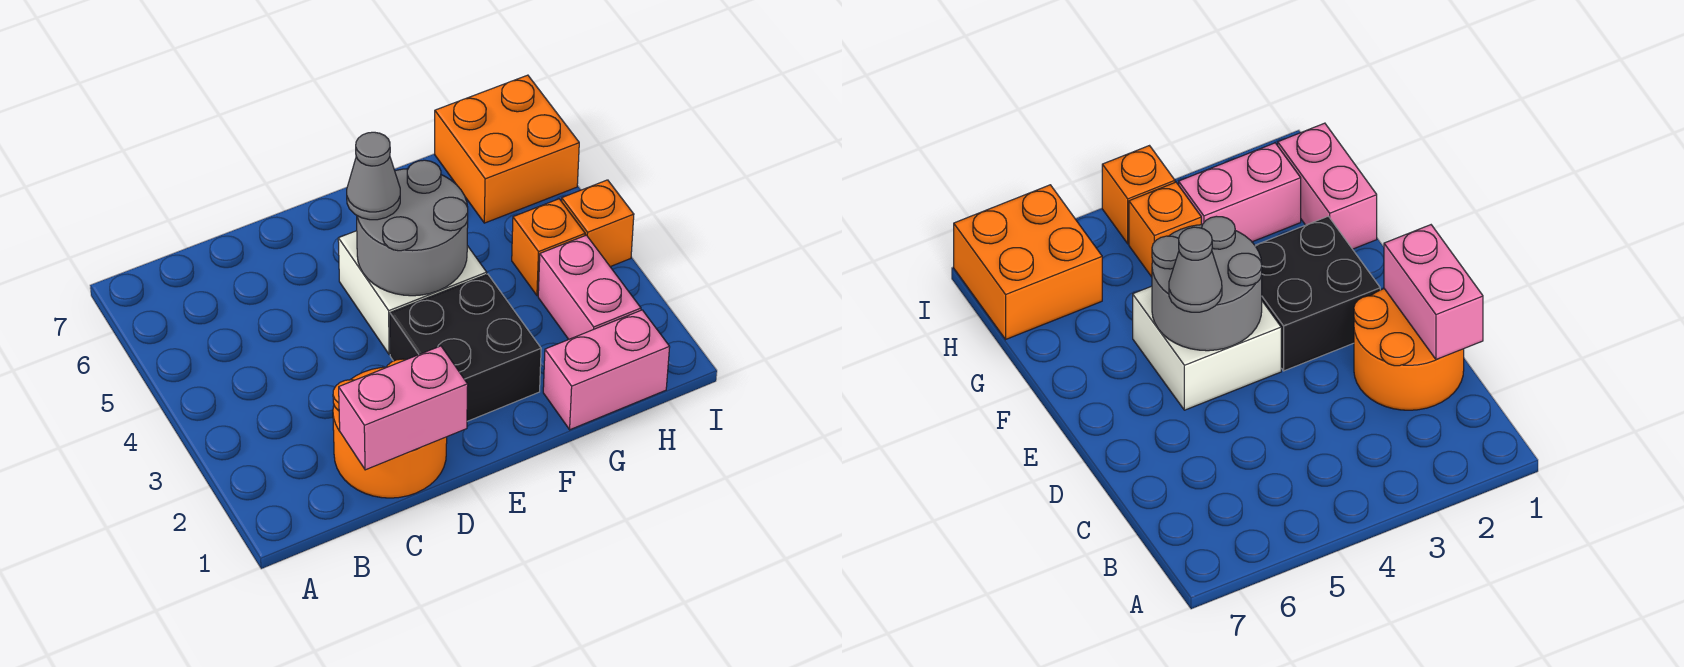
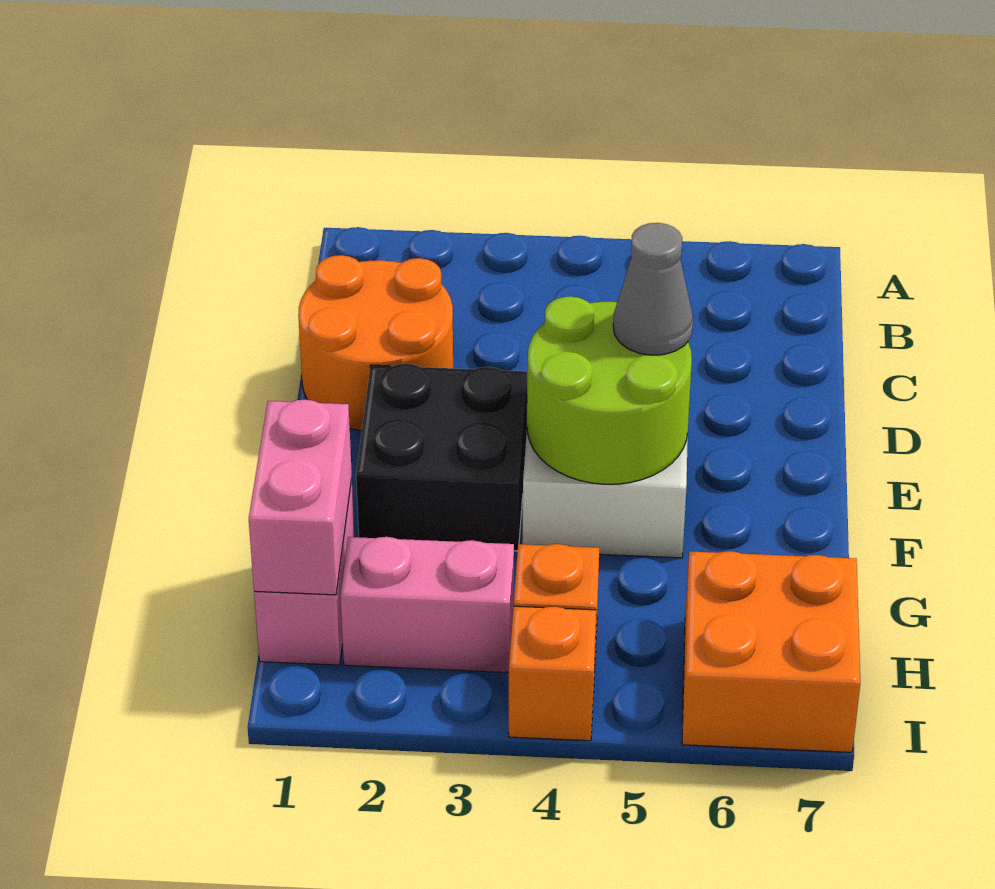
pink 1x2 brick [339,346,468,470] -> pink 1x2 brick moved to [249,399,352,595]
grey 2x2 round brick [357,160,468,296] -> lime 2x2 round brick [527,296,692,484]

